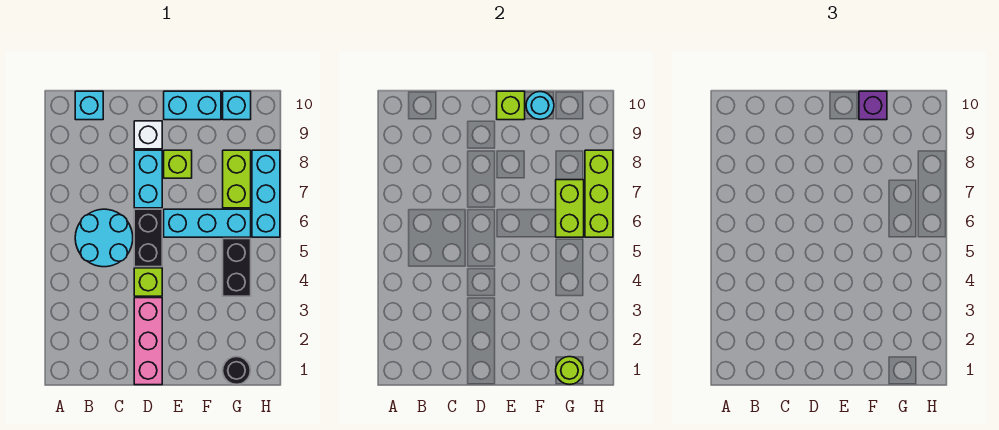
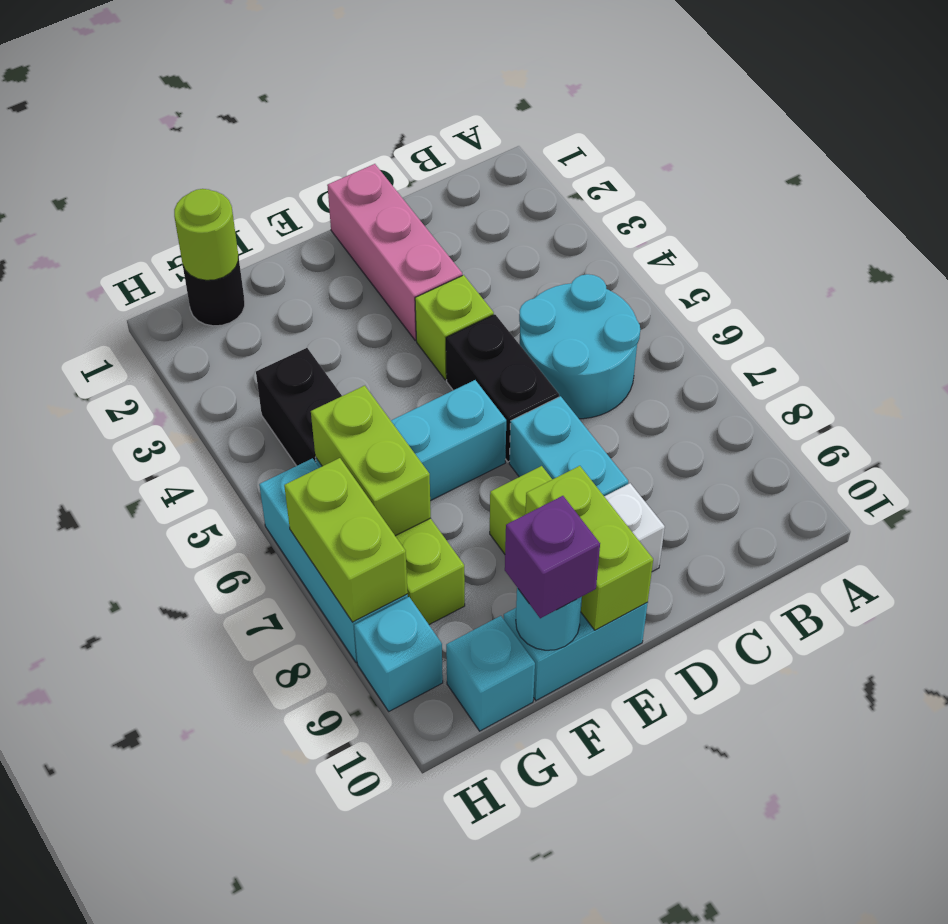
cyan 1x1 brick [75,91,103,120] -> cyan 1x1 brick moved to [354,597,443,711]
lime 1x1 brick [497,91,525,120] -> lime 1x2 brick [525,466,653,630]
lime 1x3 brick [585,150,613,237] -> lime 1x2 brick [284,458,408,622]

